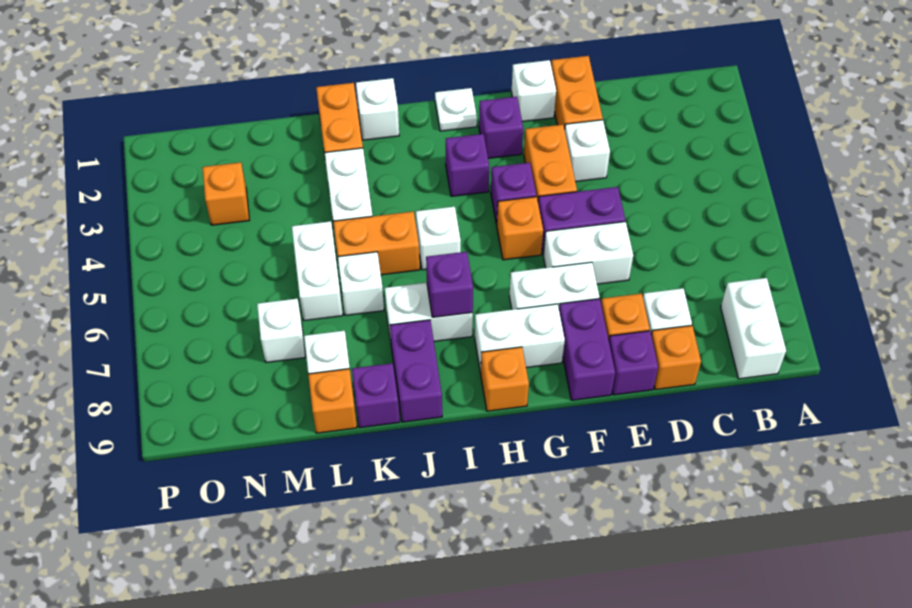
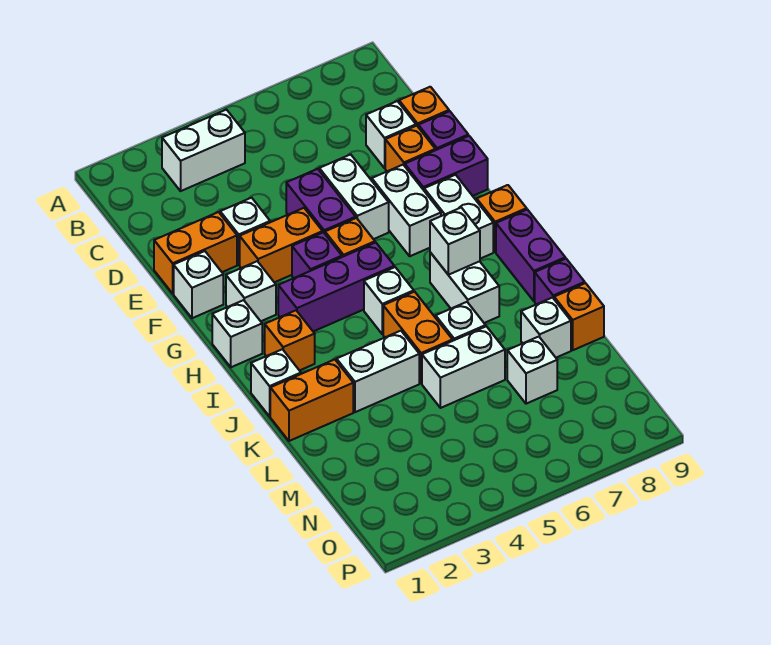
white 1x2 brick [721,278,786,379] -> white 1x2 brick moved to [162,110,245,191]
purple 1x1 brick [479,97,523,158] -> white 1x1 brick [226,261,276,321]
white 1x1 plate [435,88,477,131] -> white 1x1 brick [212,300,262,367]
purple 1x1 brick [446,134,489,196] -> purple 1x3 brick [278,243,394,331]
purple 1x1 brick [426,252,473,317] -> white 1x1 brick [430,208,480,275]
purple 1x2 brick [390,320,442,422] -> purple 1x2 brick turned to [496,209,565,301]
orange 1x1 brick [202,162,249,225] -> orange 1x1 brick moved to [265,310,315,371]

